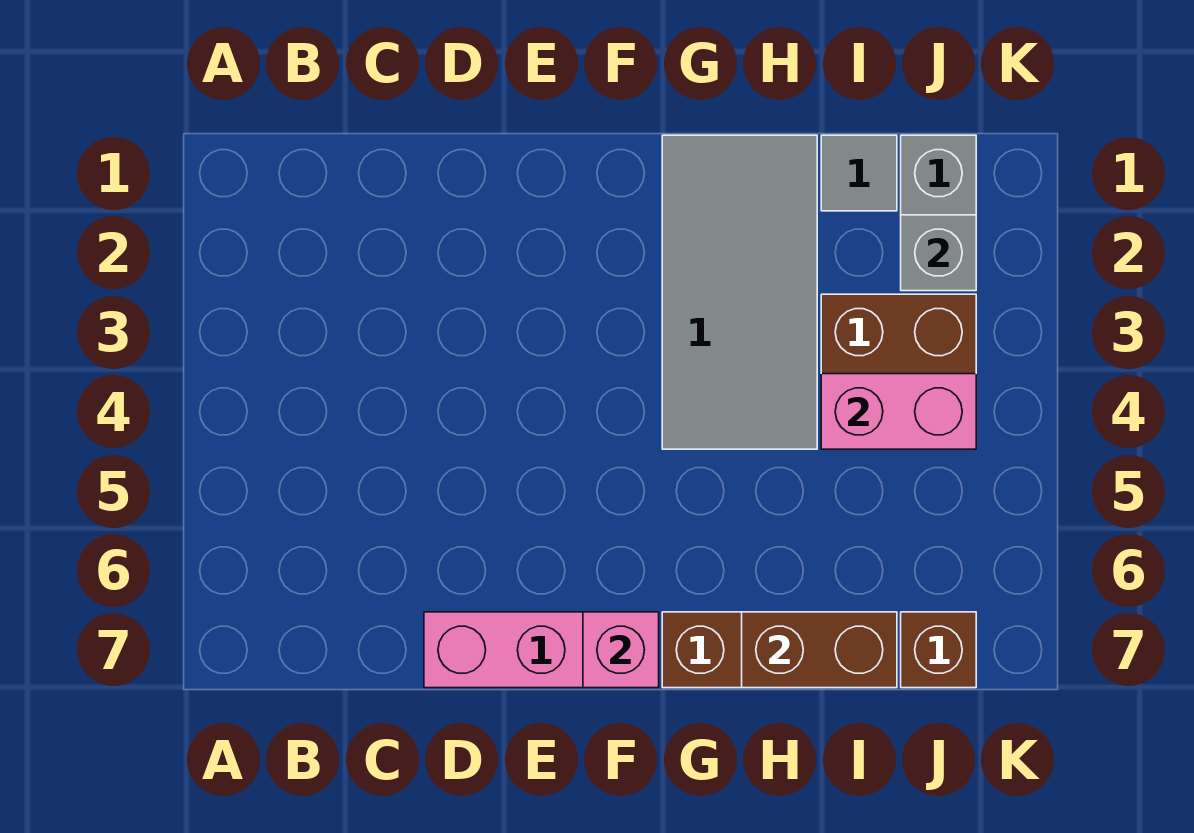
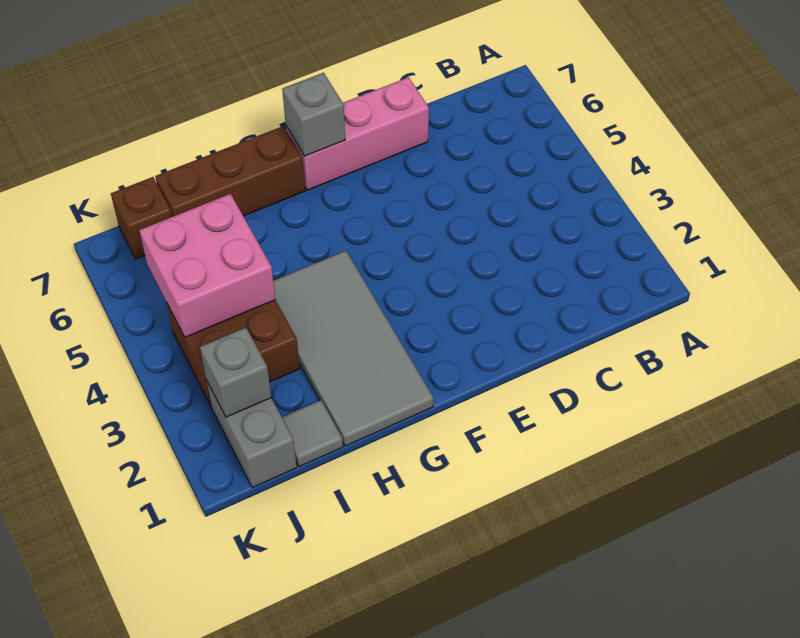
pink 1x1 brick [583,612,659,688] -> grey 1x1 brick [282,73,345,156]
brown 1x2 brick [742,612,897,688] -> none
pink 1x2 brick [821,374,976,449] -> pink 2x2 brick [139,194,275,337]

